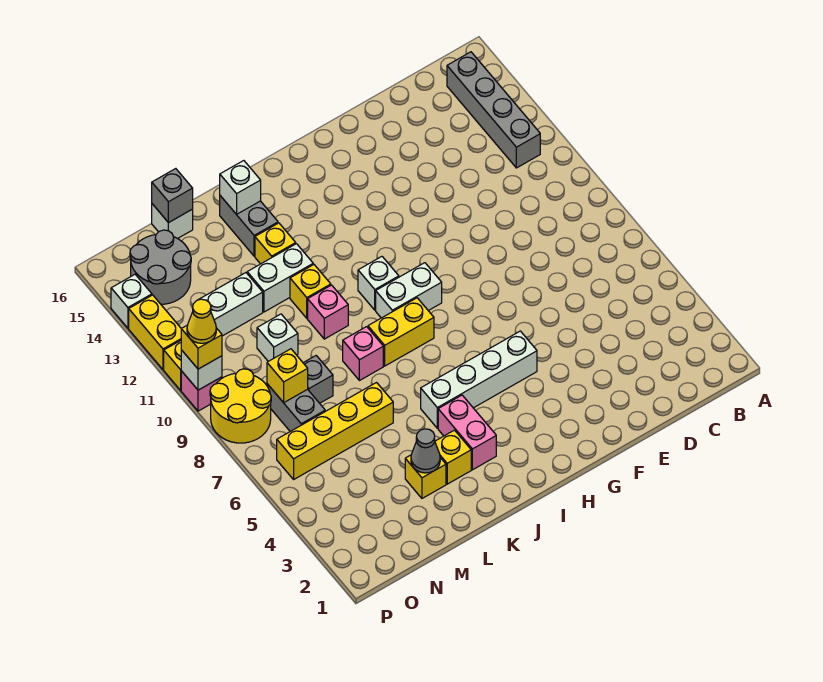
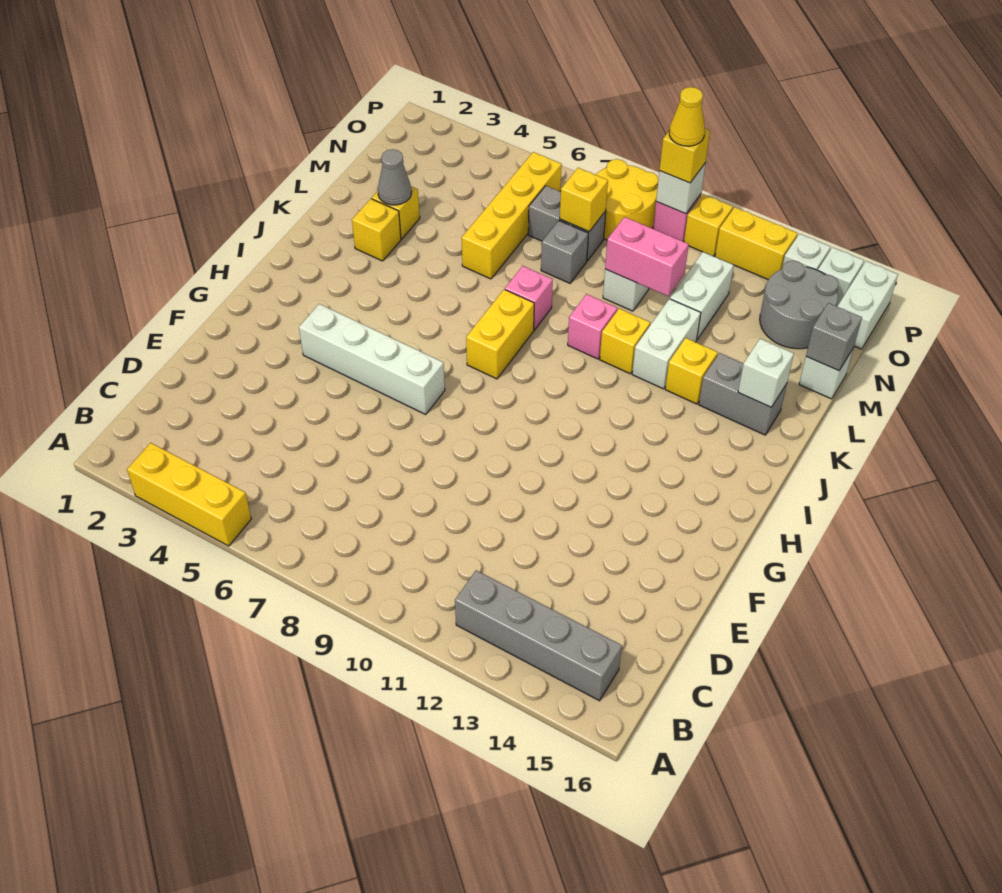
none -> yellow 1x3 brick [127,443,251,546]
white 1x4 brick [421,331,537,428] -> white 1x4 brick turned to [299,304,445,414]
white 1x2 brick [376,263,442,318] -> white 1x2 brick moved to [837,261,898,349]
white 1x1 brick [358,257,399,310] -> white 1x1 brick moved to [818,247,864,306]
pink 1x2 brick [438,395,496,470] -> pink 1x2 brick moved to [605,217,689,296]

